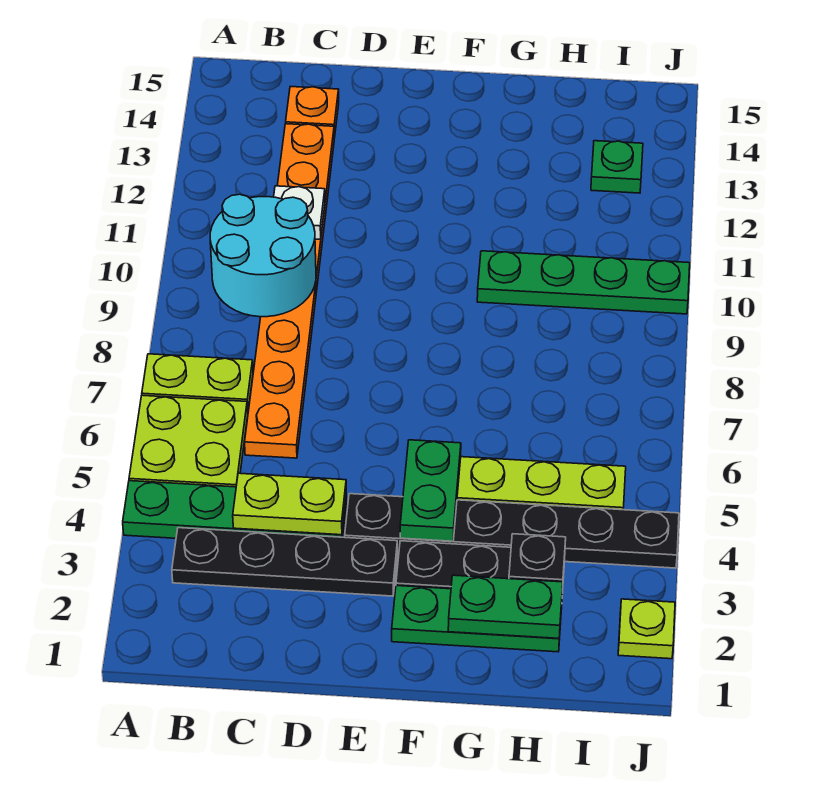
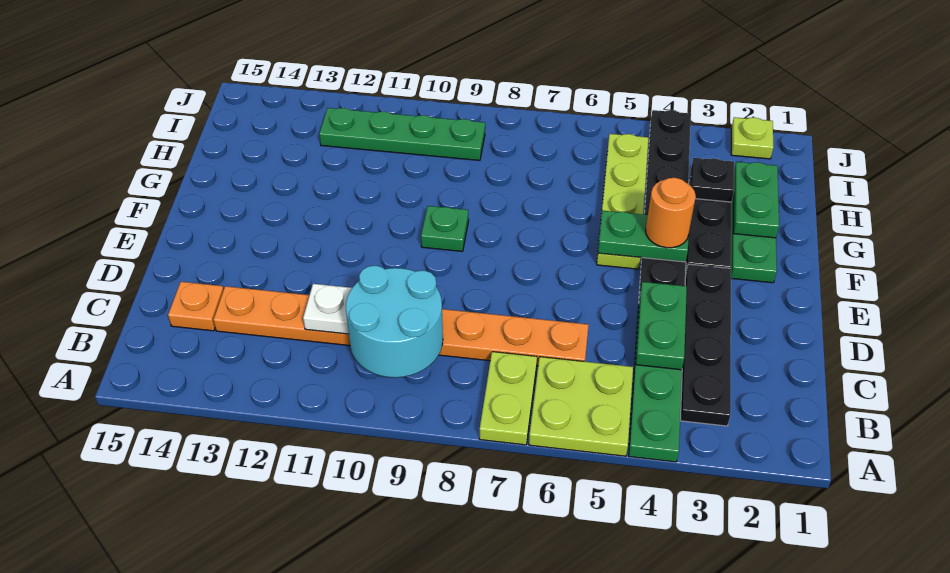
lime 1x2 plate [233,473,346,535] -> green 1x2 plate [636,282,687,370]
none -> orange 1x1 round brick [646,178,696,248]
green 1x4 plate [477,251,690,314] -> green 1x4 plate turned to [319,108,485,160]
green 1x1 plate [591,141,643,193] -> green 1x1 plate moved to [421,206,469,251]

